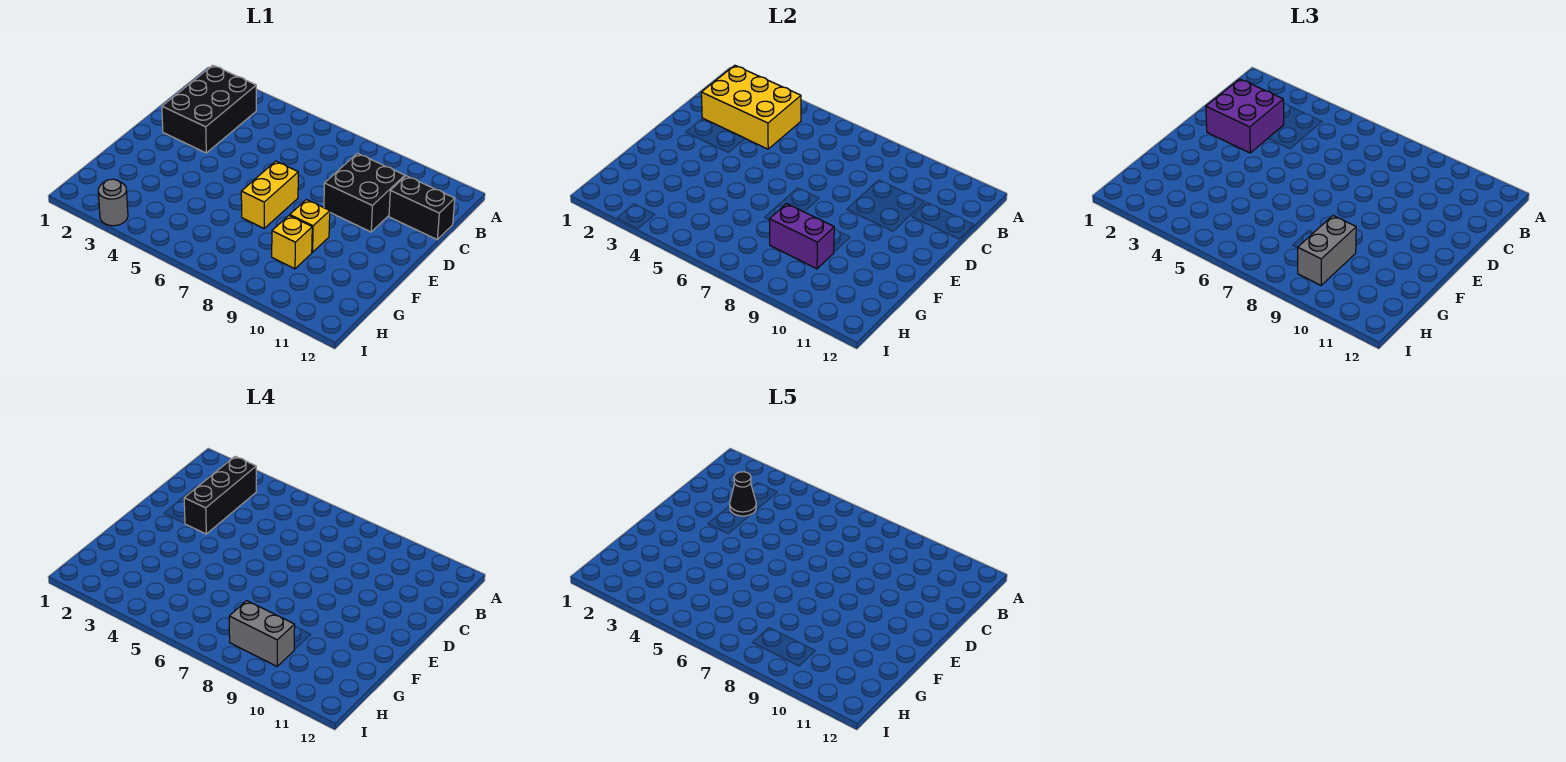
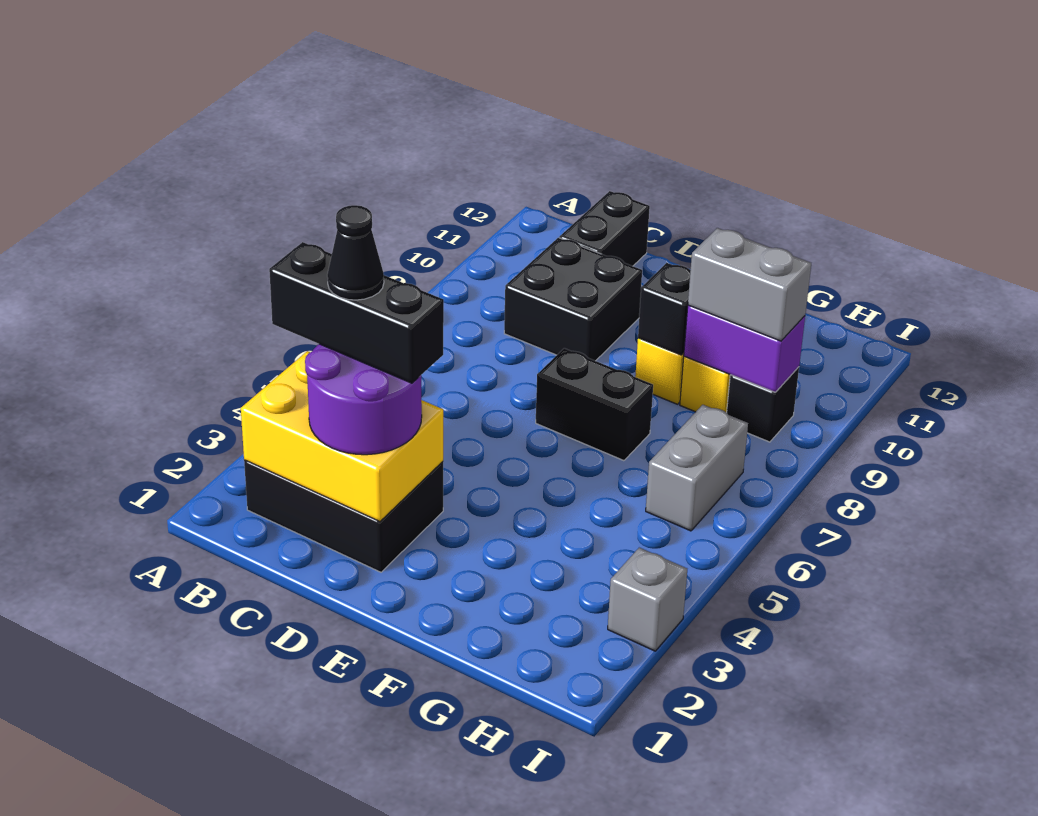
yellow 2x3 brick [701,65,801,149] -> yellow 2x3 brick turned to [241,351,443,522]
purple 2x2 brick [1206,79,1284,153] -> purple 2x2 round brick [305,344,422,455]
yellow 1x2 brick [241,161,298,228] -> black 1x2 brick [536,348,653,461]
none -> black 1x1 brick [638,263,691,355]
purple 1x2 brick [769,204,834,269] -> purple 1x2 brick turned to [684,305,805,392]
grey 1x2 brick [229,601,295,666] -> grey 1x2 brick moved to [646,405,748,531]
none -> black 1x1 brick [727,367,799,442]
grey 1x1 round brick [98,179,128,226] -> grey 1x1 brick [608,548,687,651]

